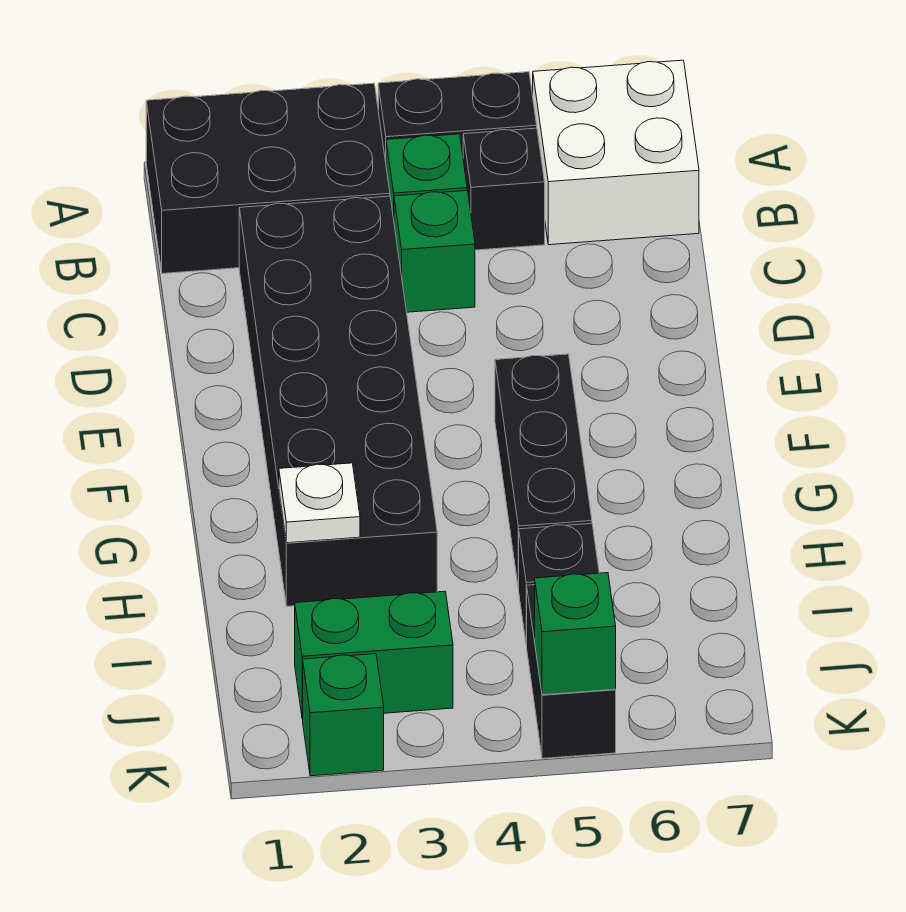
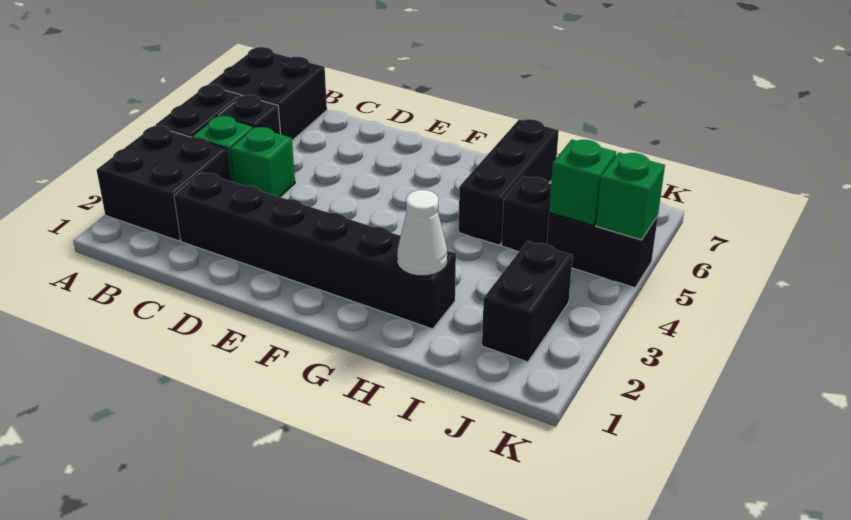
black 2x3 brick [146,83,390,274] -> black 2x2 brick [97,126,231,241]
white 2x2 brick [533,60,699,245] -> black 2x2 brick [208,47,327,140]
black 2x6 brick [239,196,437,606] -> black 1x6 brick [174,172,456,329]
black 1x3 brick [495,354,592,589] -> black 1x3 brick turned to [459,119,559,245]
white 1x1 plate [279,463,360,543] -> white 1x1 cone [397,190,447,275]
green 1x2 brick [295,591,453,719] -> black 1x2 brick [482,241,573,362]
green 1x1 brick [303,654,384,776] -> green 1x1 brick moved to [549,140,616,225]

